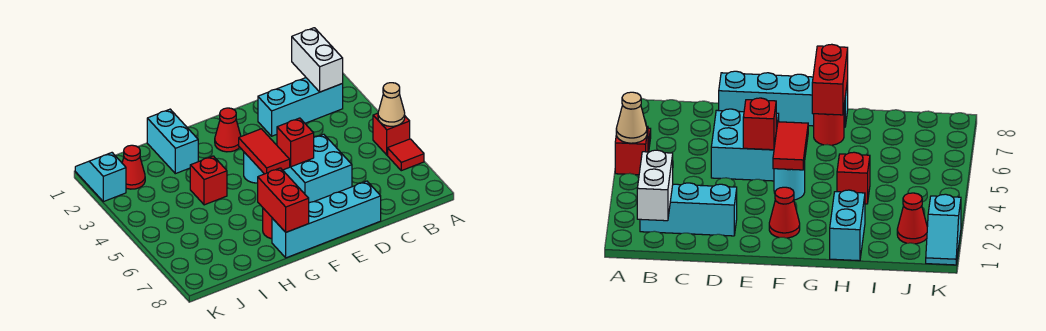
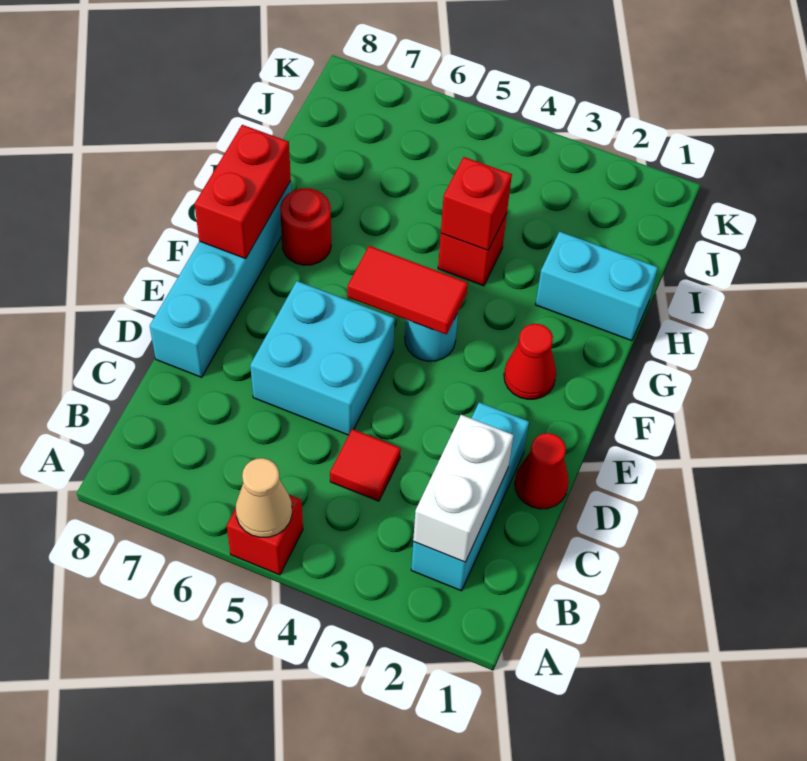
red 1x1 tile [388,139,424,171] -> red 1x1 tile moved to [330,429,401,501]
white 1x2 brick [292,28,343,92] -> white 1x2 brick turned to [413,415,514,562]
red 1x1 brick [277,118,314,167] -> red 1x1 brick moved to [441,157,512,250]
red 1x2 brick [258,168,309,232] -> red 1x2 brick turned to [195,125,291,259]
red 1x1 cone [122,145,145,189] -> red 1x1 cone moved to [515,433,569,509]
cyan 1x2 slope [75,153,126,202] -> none

